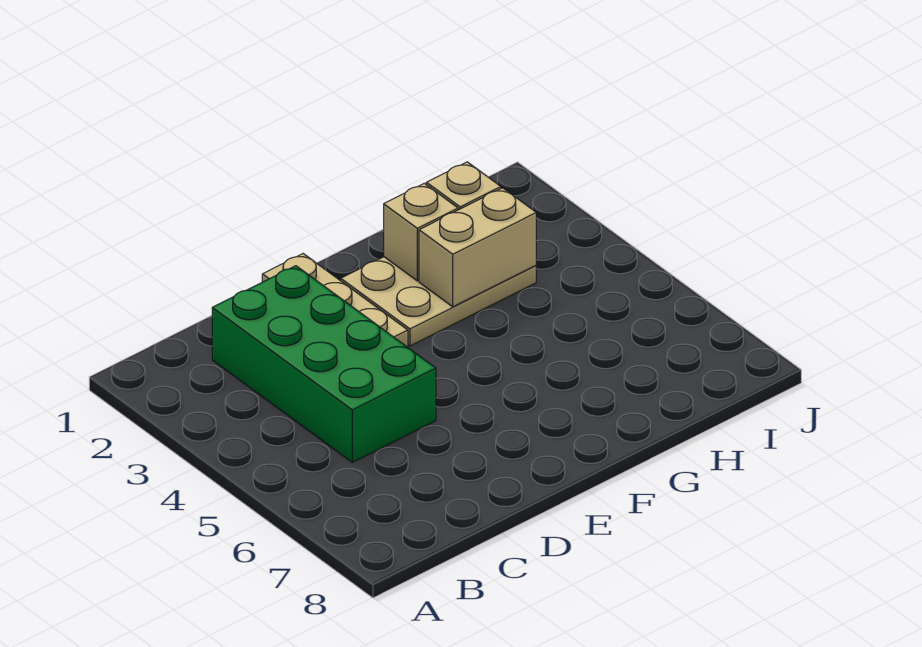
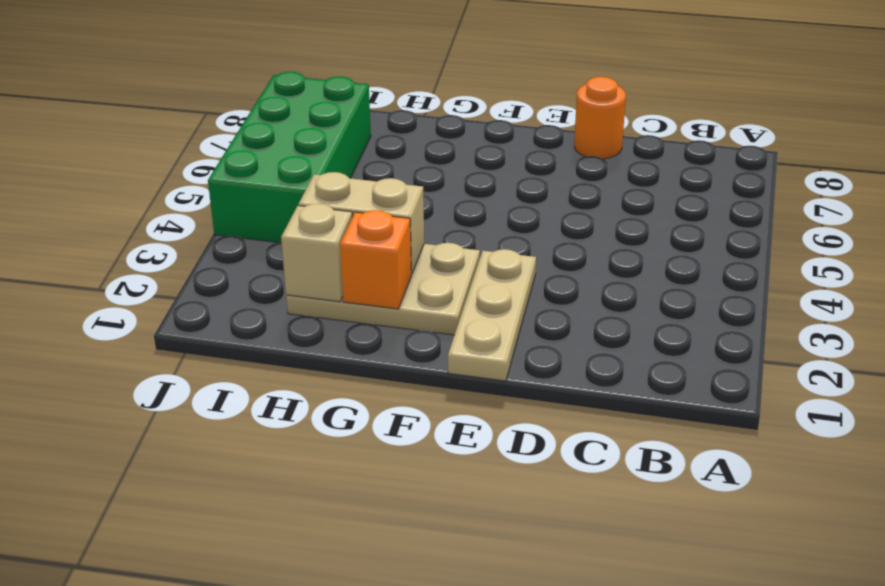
green 2x4 brick [212,266,436,462] -> green 2x4 brick moved to [208,72,371,242]
none -> orange 1x1 round brick [574,77,626,159]
tan 1x1 brick [384,183,458,281] -> orange 1x1 brick [340,210,411,309]

